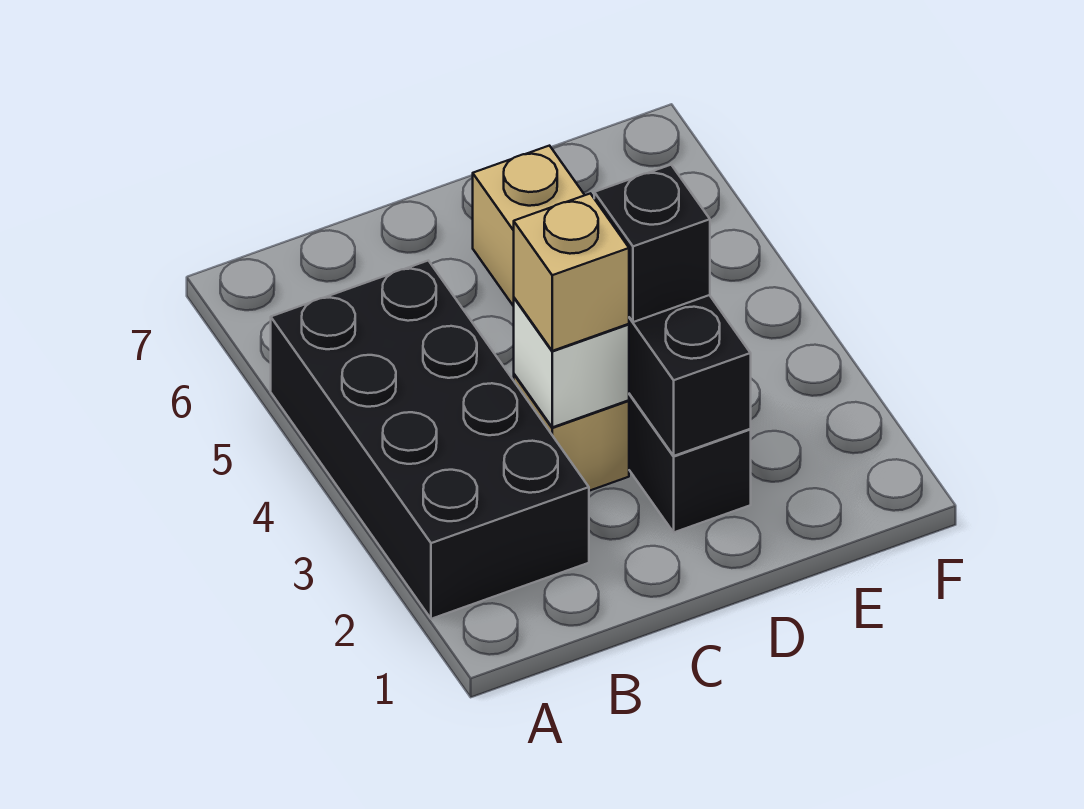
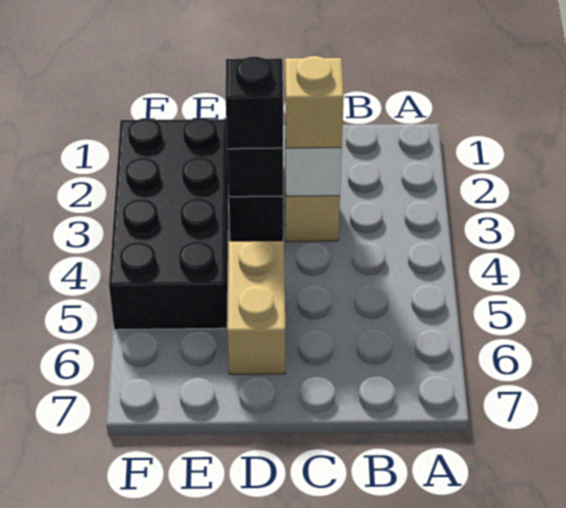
black 2x4 brick [271,261,589,619] -> black 2x4 brick moved to [109,118,228,330]

